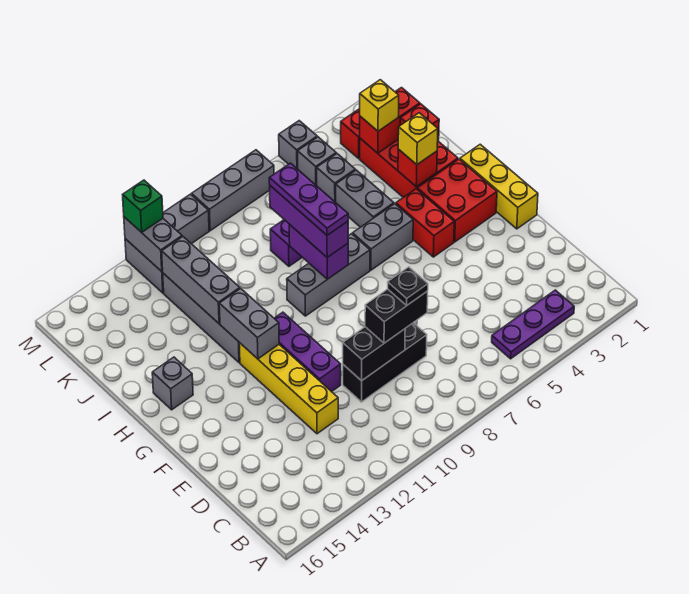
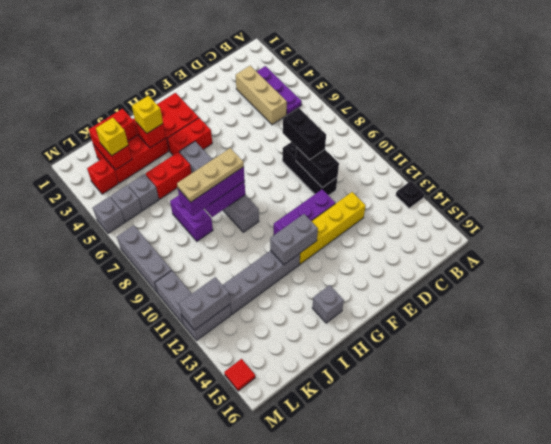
none -> tan 1x3 brick [236,66,287,125]
black 1x1 plate [388,267,428,306] -> black 1x1 plate moved to [396,181,424,208]
yellow 1x3 brick [460,144,538,229] -> none
purple 1x3 plate [269,163,348,235] -> tan 1x3 plate [177,148,244,202]
grey 1x2 brick [336,170,394,227] -> red 1x2 brick [146,152,192,199]
grey 1x3 brick [162,237,240,324] -> none
green 1x1 brick [123,180,163,232] -> none
none -> red 1x1 tile [224,359,255,391]

